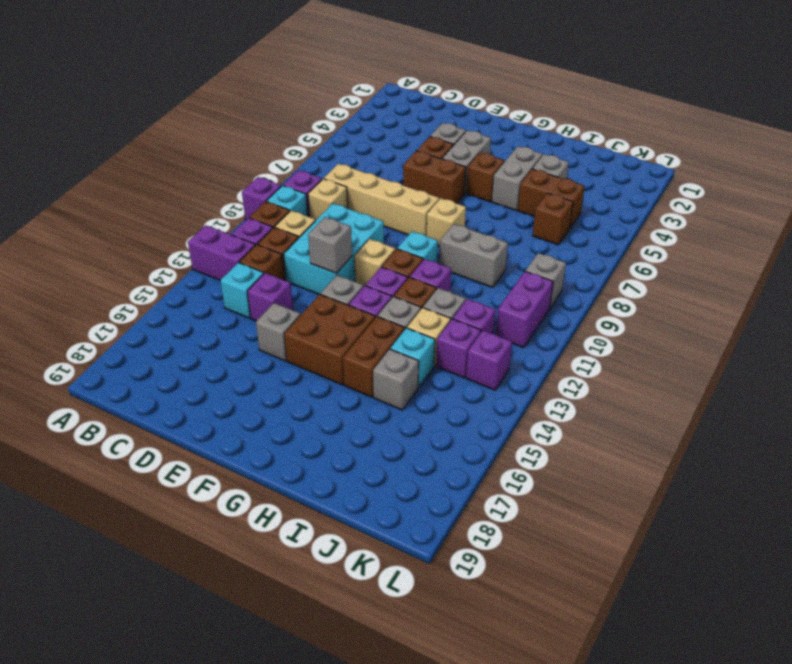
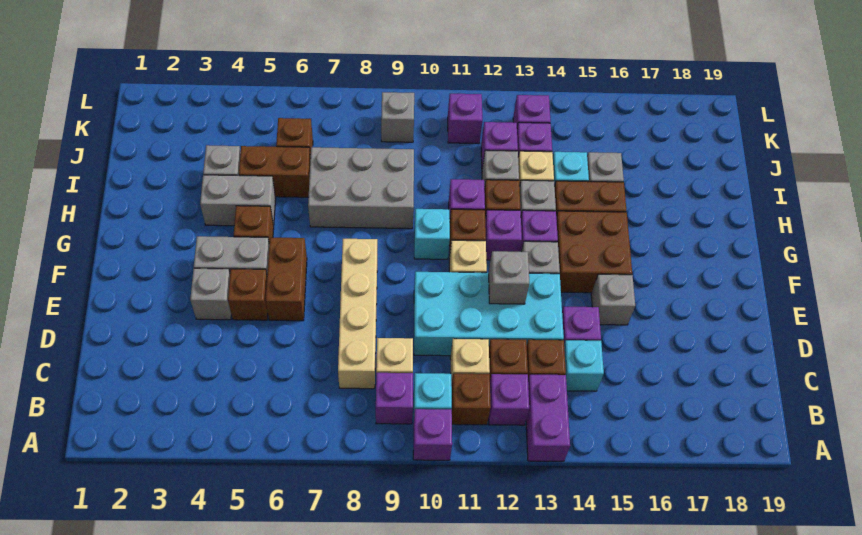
cyan 2x3 brick [284,203,384,294] -> cyan 2x4 brick [414,272,564,356]
tan 1x1 brick [427,198,466,246] -> none
grey 1x2 brick [439,224,508,287] -> grey 2x3 brick [308,147,414,229]
brown 1x2 brick [518,169,585,228] -> brown 1x2 brick turned to [239,146,311,197]
purple 1x2 brick [496,271,553,348] -> purple 1x1 brick [448,94,482,144]

